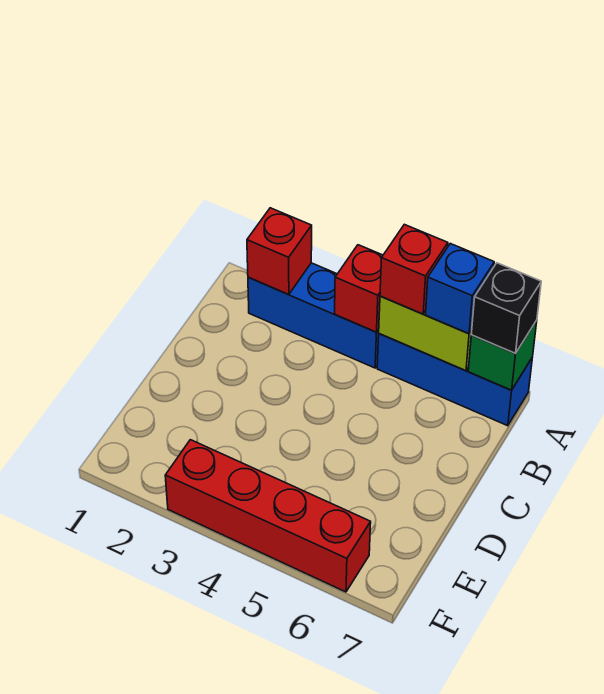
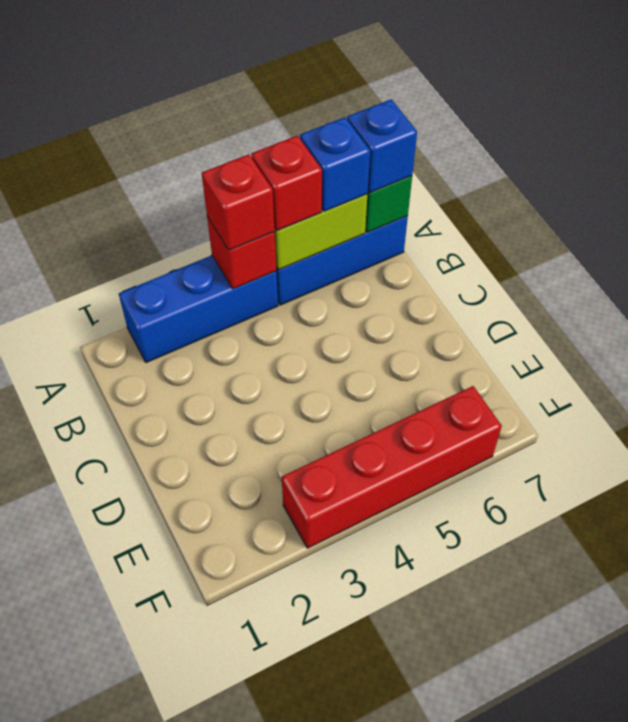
red 1x1 brick [247,208,312,295] -> red 1x1 brick moved to [202,154,275,250]
black 1x1 brick [471,263,541,354] -> blue 1x1 brick [347,99,417,192]

